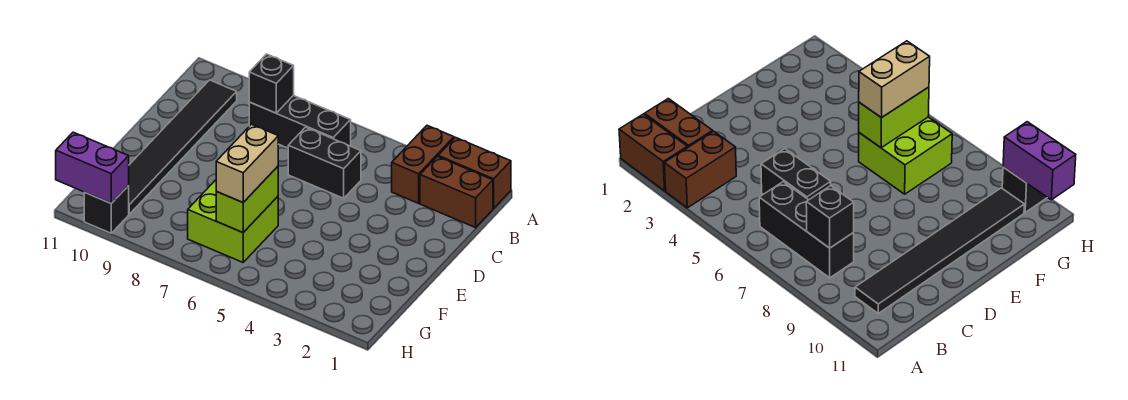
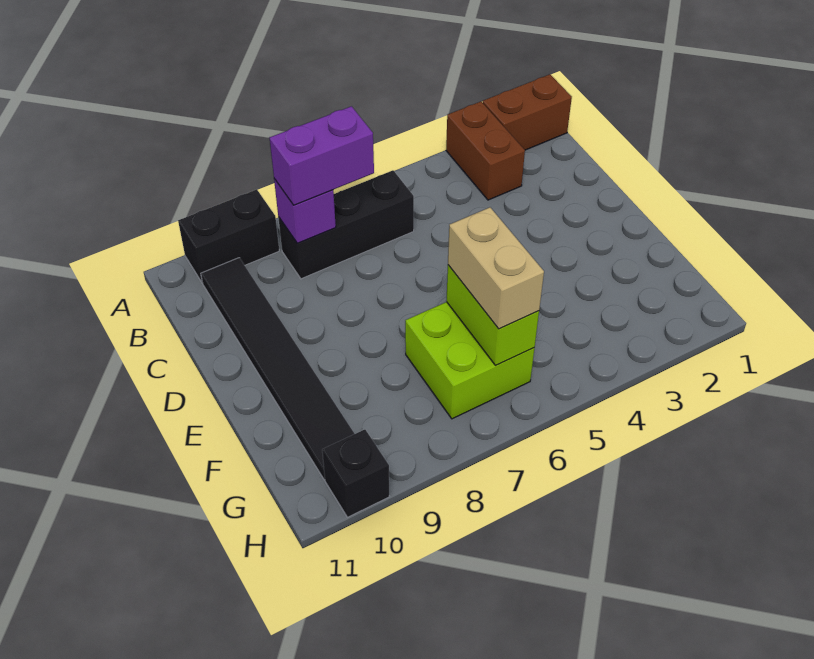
brown 1x2 brick [420,156,493,228] -> none
black 1x1 brick [249,54,294,113] -> purple 1x1 brick [274,179,336,243]
black 1x2 brick [288,127,361,198] -> black 1x2 brick moved to [178,190,279,282]
purple 1x2 brick [56,132,129,203] -> purple 1x2 brick moved to [270,106,374,205]

